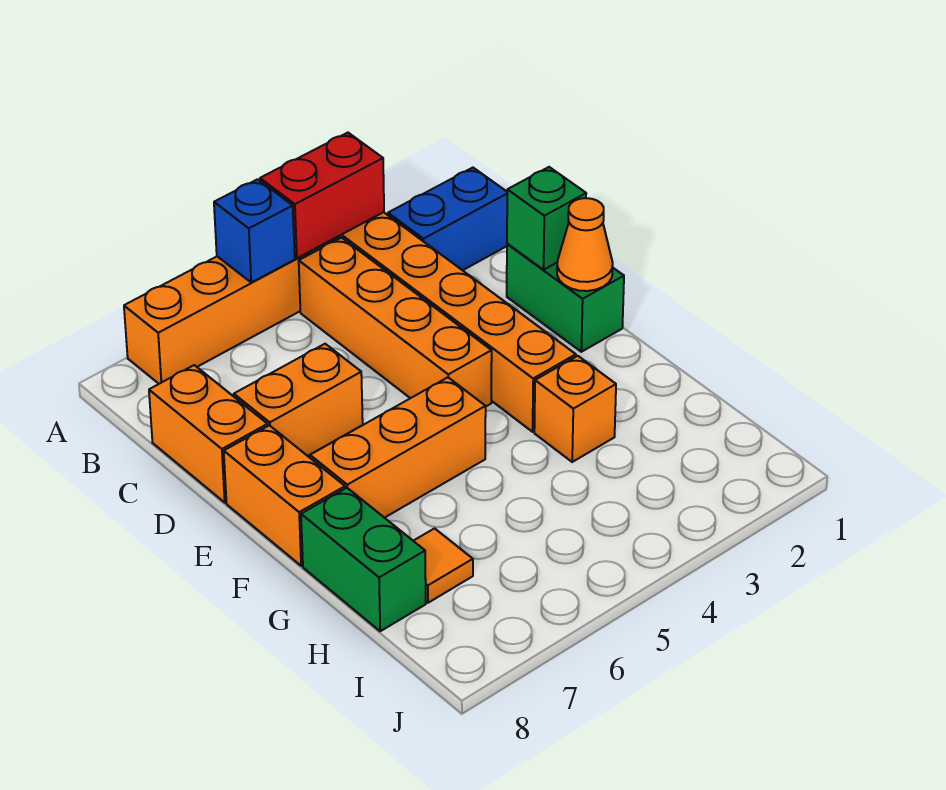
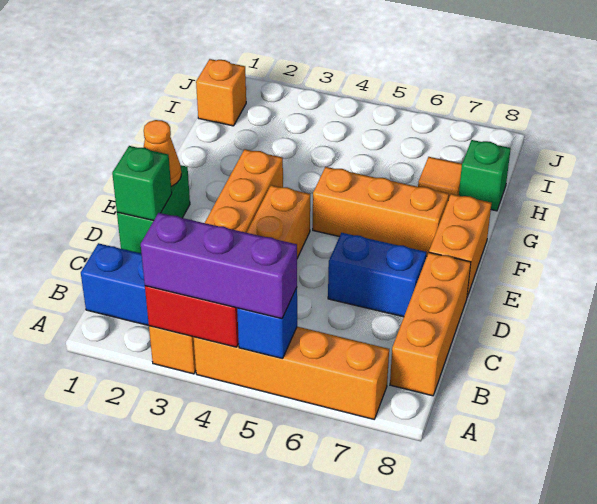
none -> purple 1x3 brick [141,213,297,319]
orange 1x2 brick [149,365,268,502] -> orange 1x3 brick [390,252,471,396]
orange 1x2 brick [234,344,363,456] -> blue 1x2 brick [328,233,426,317]
orange 1x1 brick [534,356,616,462] -> orange 1x1 brick moved to [196,59,246,126]
green 1x2 brick [301,488,426,631] -> green 1x1 brick [459,140,511,211]

